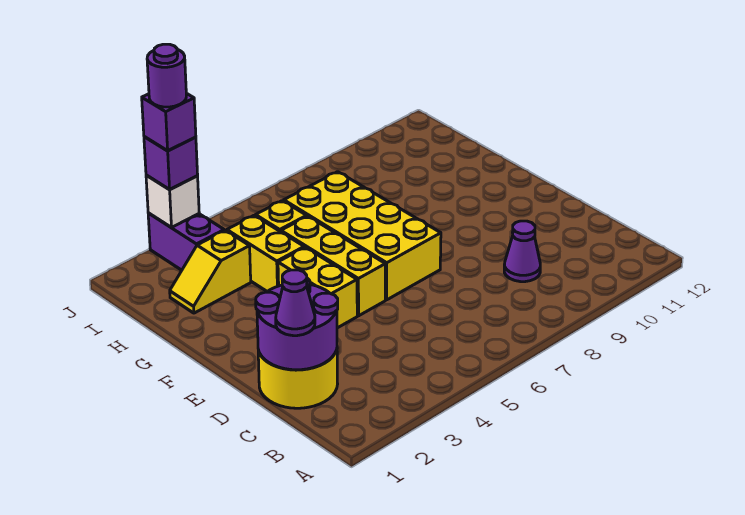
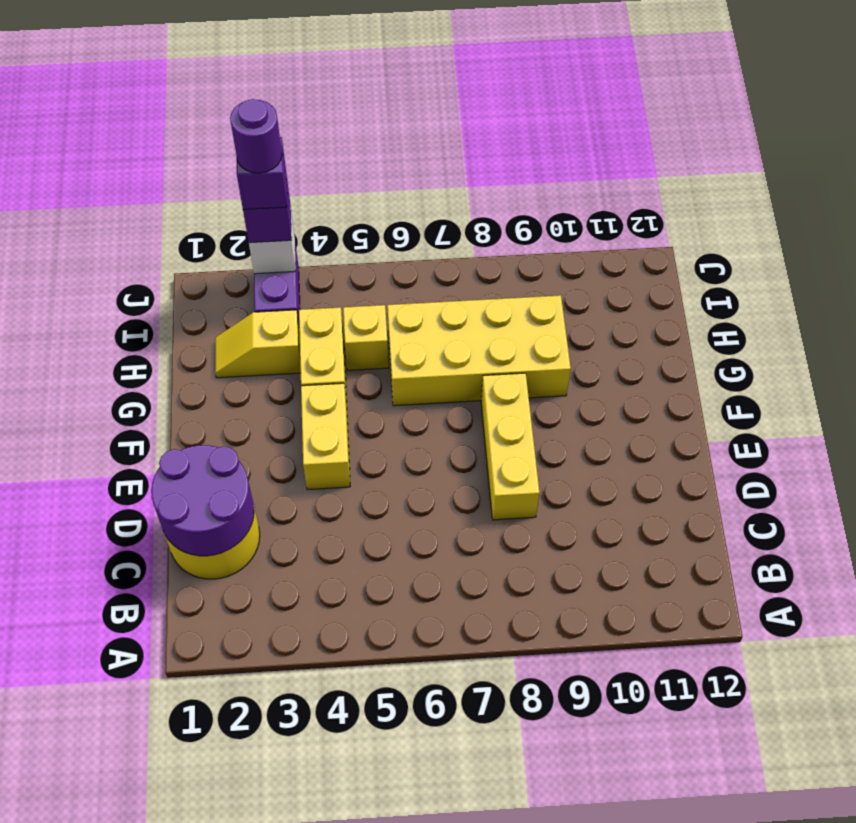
purple 1x1 cone [276,270,315,336] -> none
purple 1x1 cone [504,221,540,282] -> none
yellow 1x3 brick [281,216,385,316] -> yellow 1x3 brick moved to [481,373,539,520]
yellow 2x4 brick [284,172,441,300] -> yellow 2x4 brick turned to [387,295,571,406]

